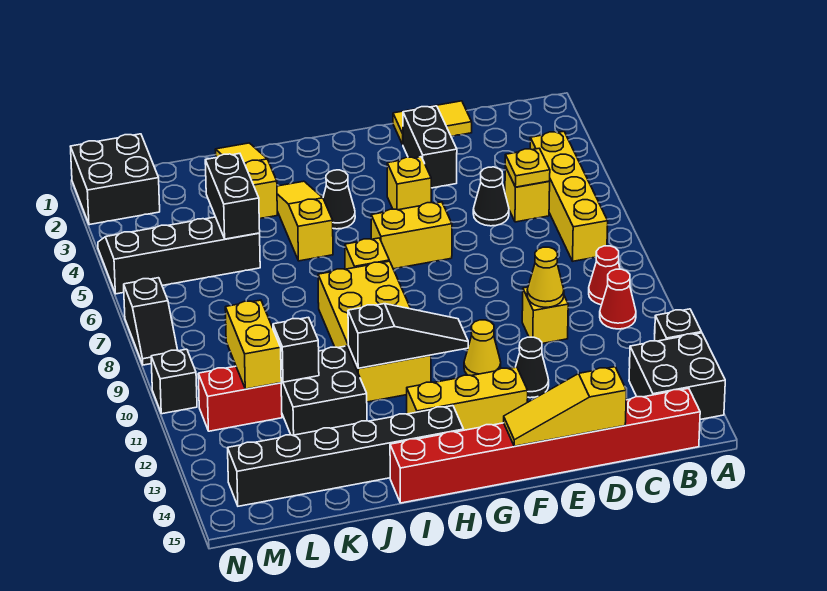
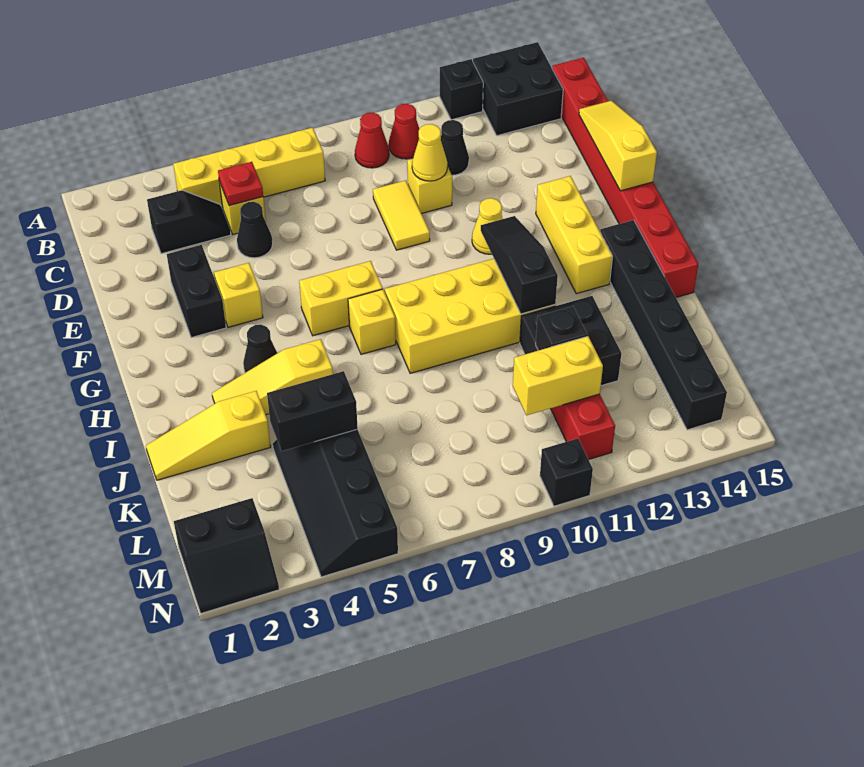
yellow 1x1 plate [505,148,550,187] -> red 1x1 plate [218,162,263,206]
yellow 1x2 tile [393,101,472,145] -> yellow 1x2 tile moved to [373,180,430,250]
yellow 1x3 slope [504,367,626,446] -> yellow 1x3 slope turned to [579,101,657,191]
black 1x2 brick [403,106,457,188] -> black 1x2 brick turned to [167,245,226,338]
black 1x1 cone [516,337,549,398] -> black 1x1 cone moved to [441,120,469,175]
yellow 1x2 brick [371,202,452,269] -> yellow 1x2 brick turned to [299,261,383,336]
black 2x2 brick [70,134,160,225] -> black 2x2 slope [174,498,279,613]
black 1x2 slope [124,278,178,365] -> black 1x2 slope moved to [147,190,231,254]

